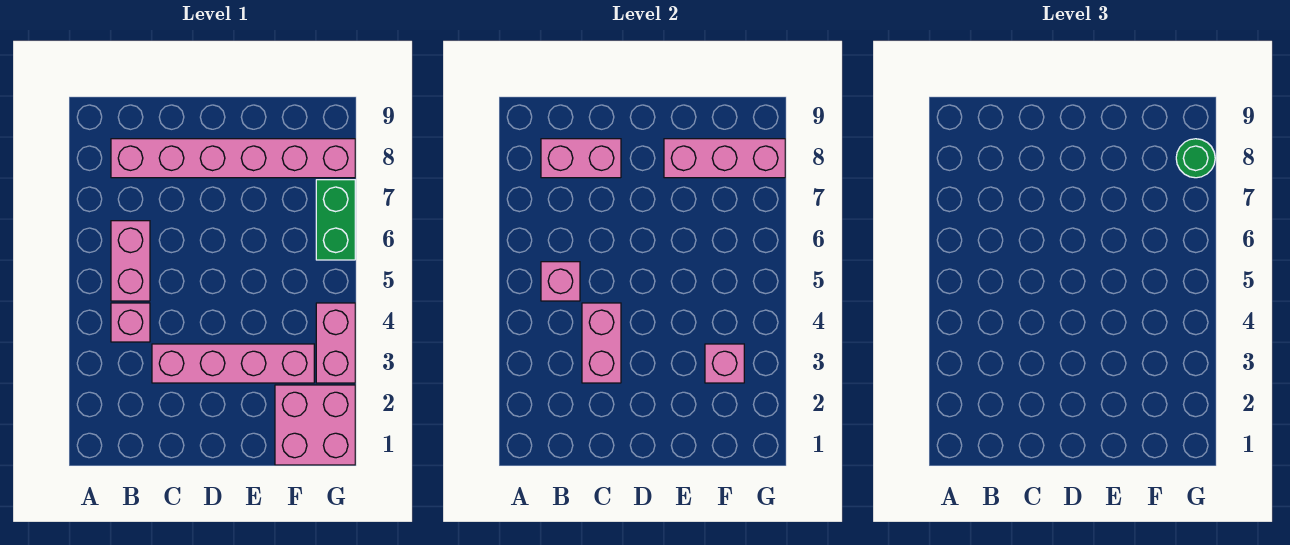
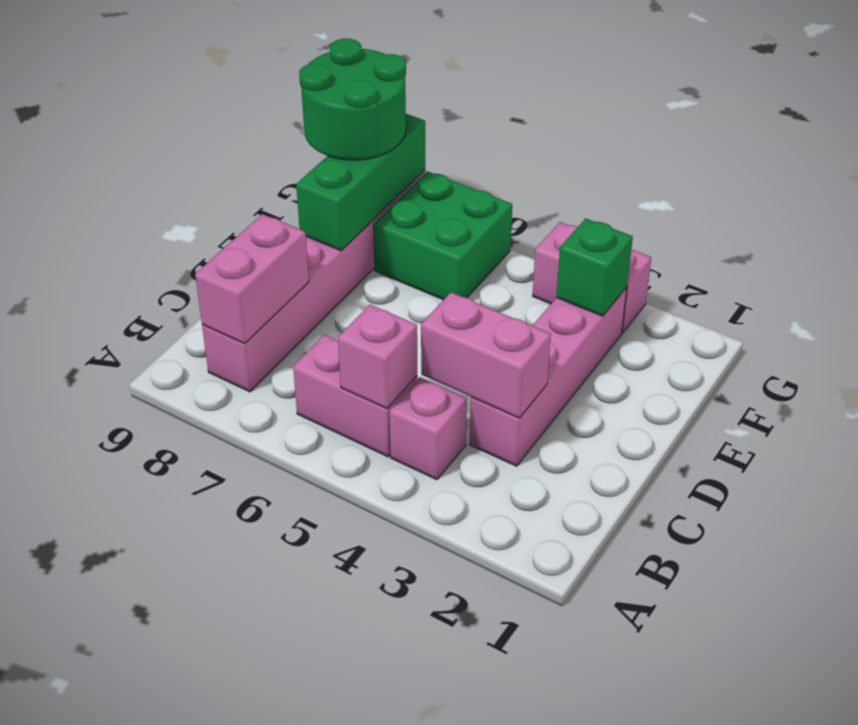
pink 1x3 brick [664,139,785,178] -> green 1x3 brick [296,114,425,251]
pink 2x2 brick [275,385,355,465] -> none
pink 1x1 brick [705,344,744,383] -> green 1x1 brick [556,218,633,316]
green 1x2 brick [316,180,355,260] -> green 2x2 brick [373,171,512,300]
green 1x1 round brick [1176,139,1215,178] -> green 2x2 round brick [299,39,406,160]

